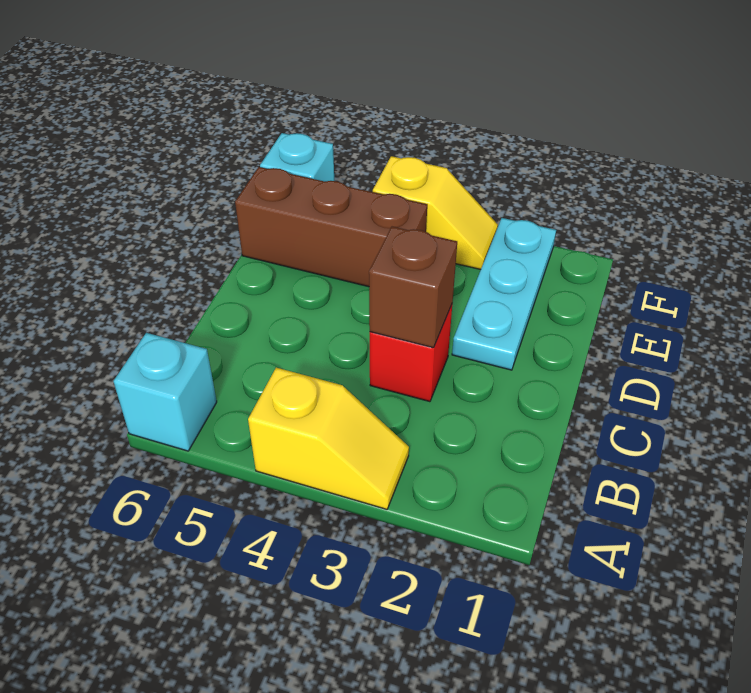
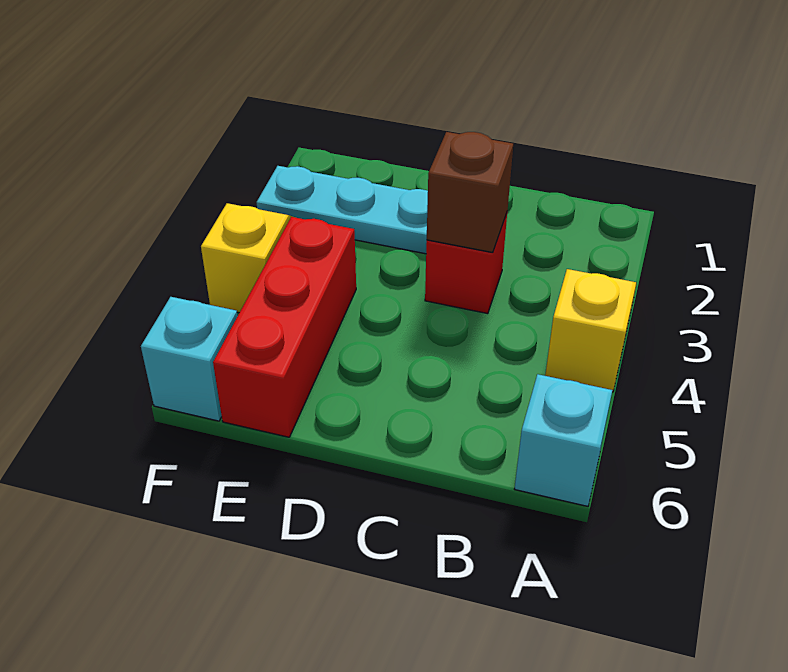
brown 1x3 brick [235,167,427,287] -> red 1x3 brick [213,217,356,437]

